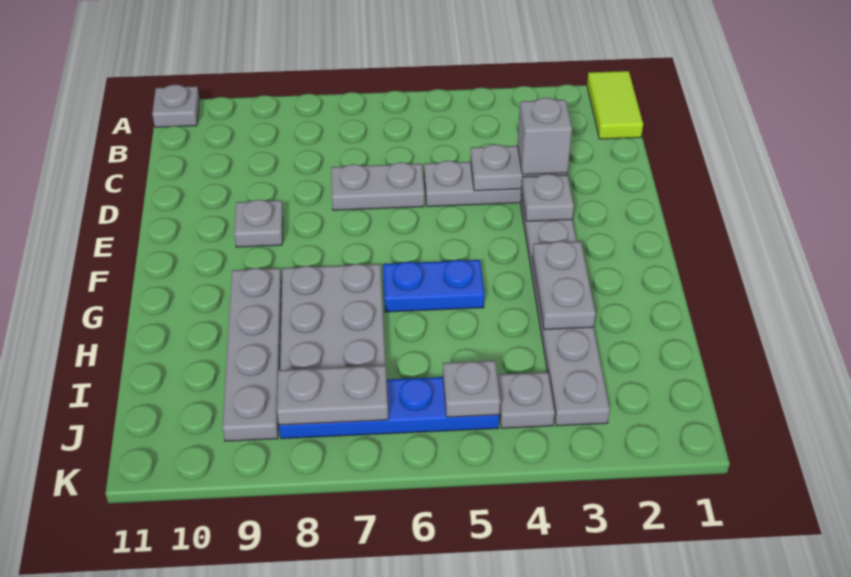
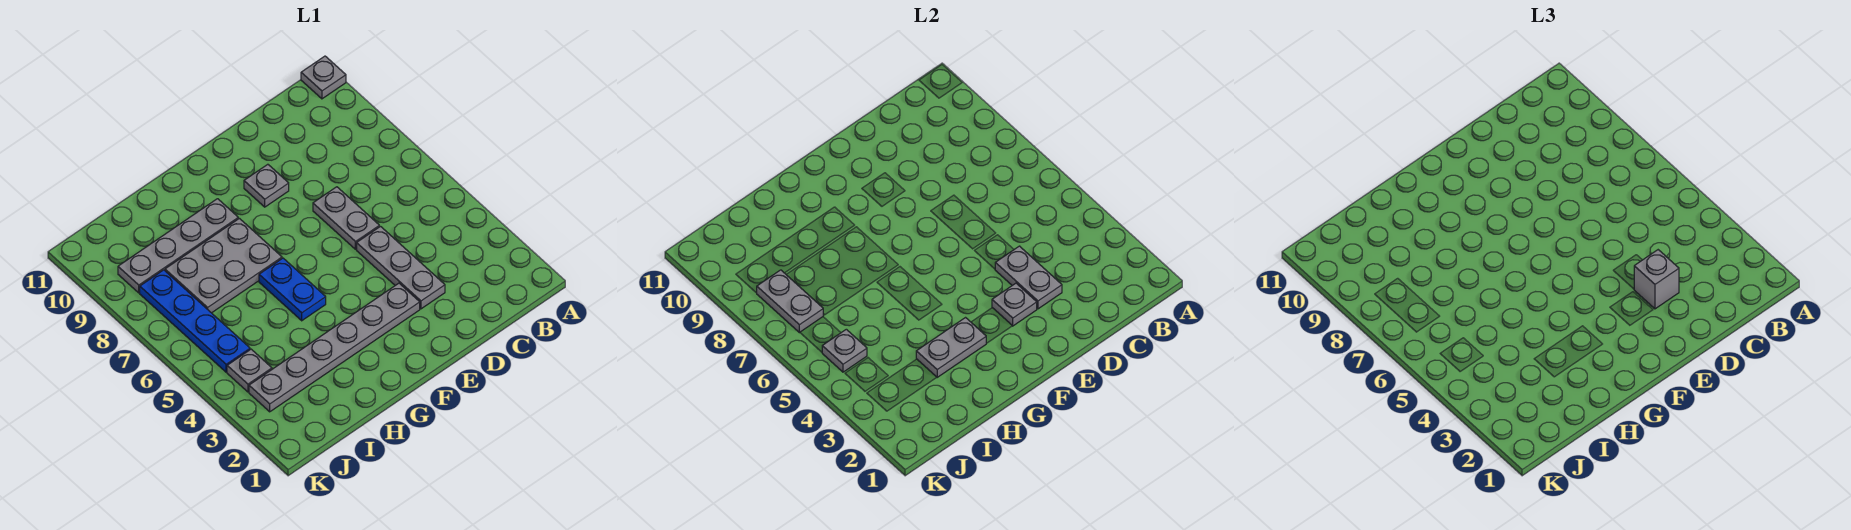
lime 1x2 tile [587,71,643,139] -> none

